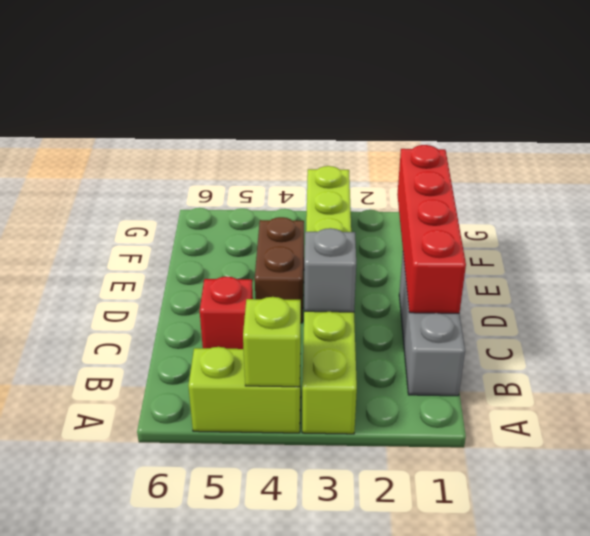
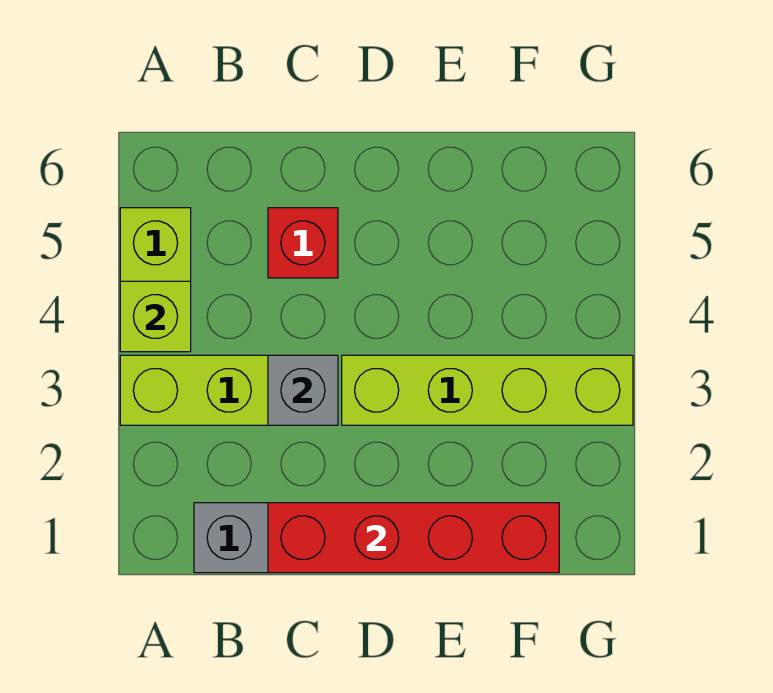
brown 1x2 brick [255,217,304,323] -> none

